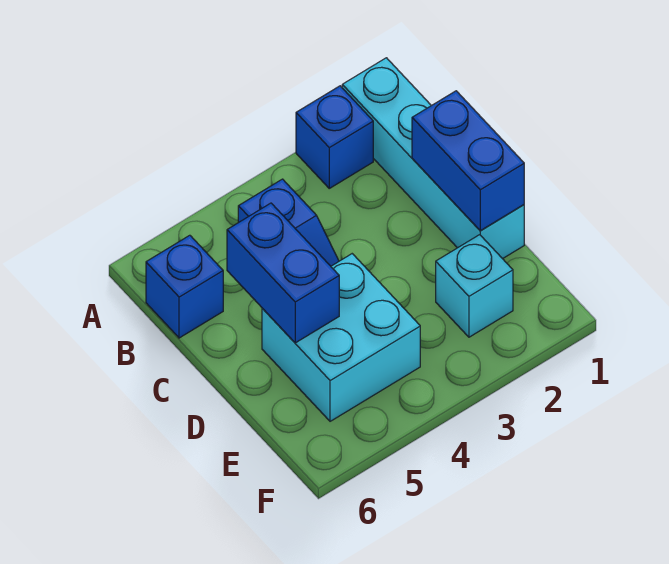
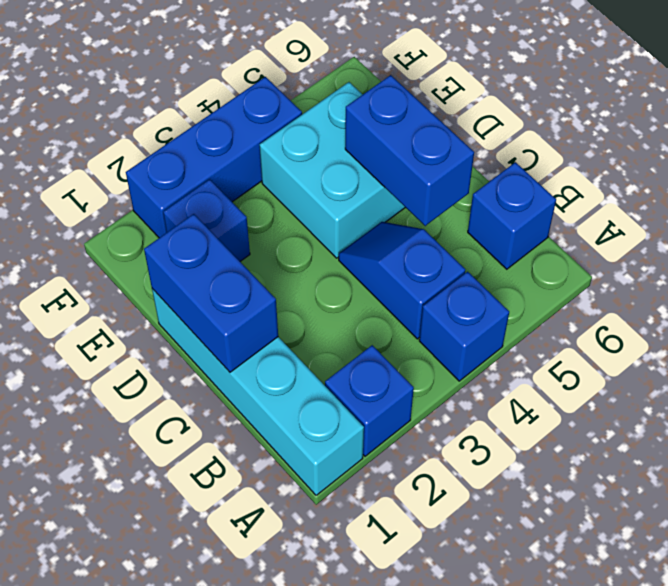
none -> blue 1x1 brick [419,272,509,381]
cyan 1x1 brick [436,235,513,337] -> blue 1x1 brick [163,179,250,261]
none -> blue 1x3 brick [126,77,302,238]

